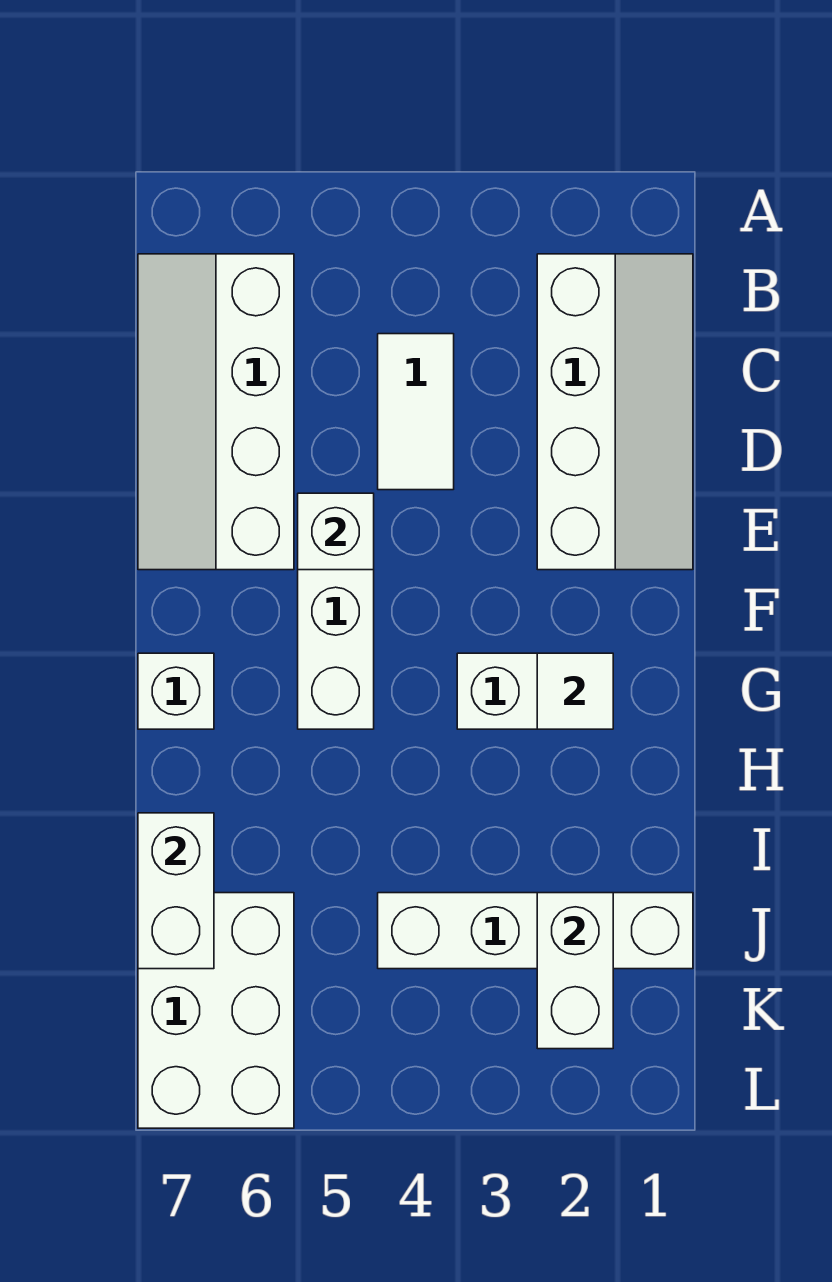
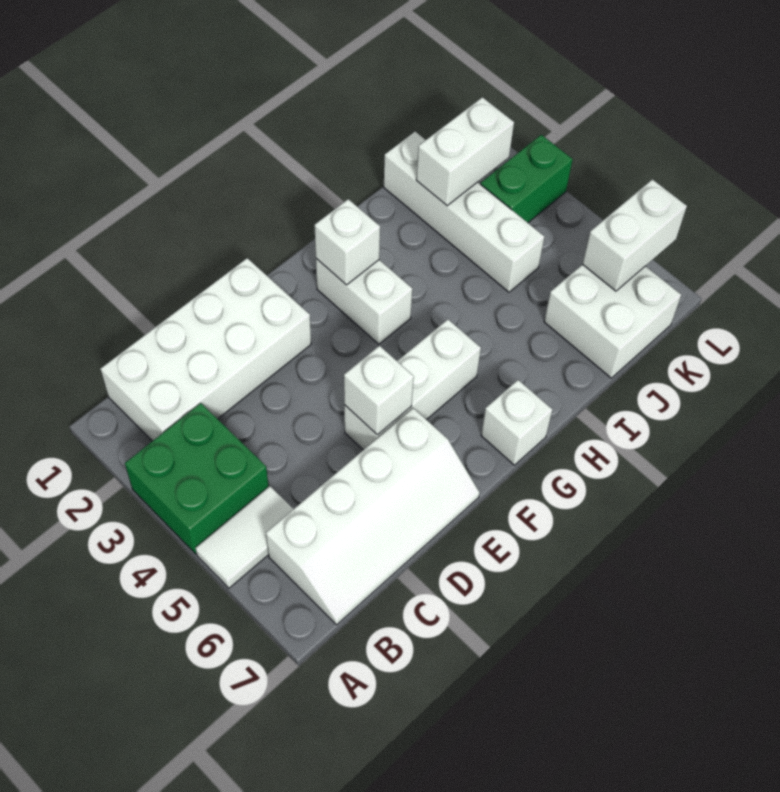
none -> green 2x2 brick [125,403,269,554]
white 2x4 slope [537,254,693,570] -> white 2x4 brick [101,258,311,441]
white 1x2 tile [378,334,454,490] -> white 1x2 tile moved to [195,486,293,588]
white 1x1 tile [537,653,613,729] -> white 1x1 brick [314,199,380,285]
white 1x2 brick [138,813,214,969] -> white 1x2 brick moved to [583,179,687,291]
white 2x3 brick [138,893,294,1128] -> white 2x2 brick [544,264,681,378]
none -> green 1x2 brick [481,135,573,223]

